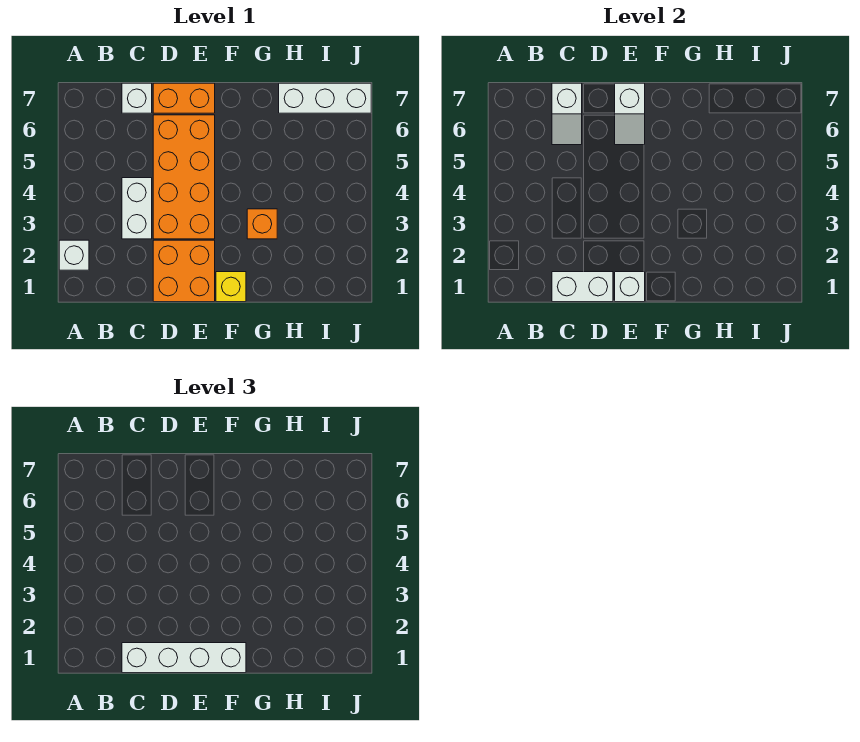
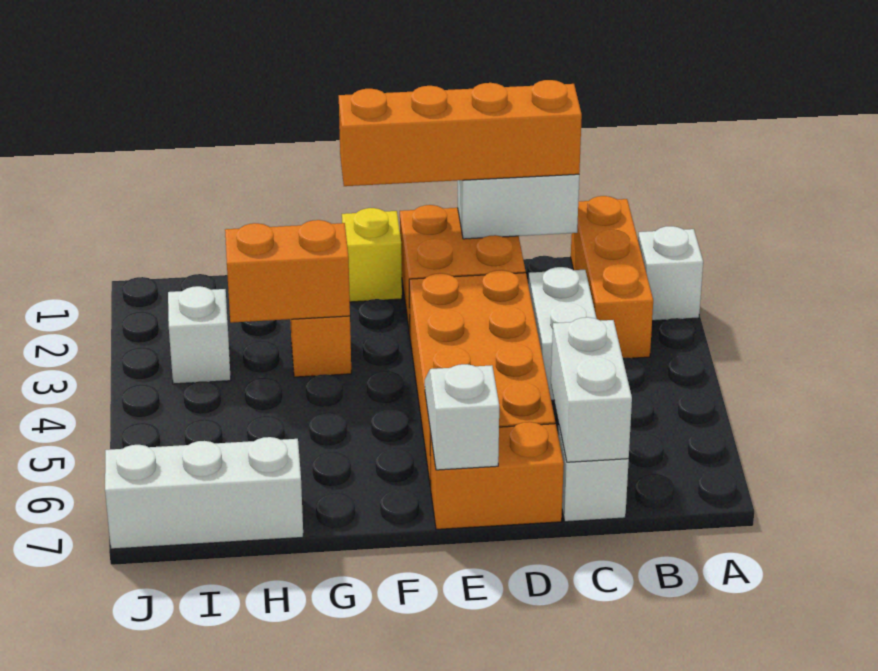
none -> orange 1x3 brick [571,196,653,358]
white 1x4 brick [122,643,246,673] -> orange 1x4 brick [339,80,582,186]
white 1x2 slope [552,83,582,145] -> white 1x2 brick [551,317,632,462]
white 1x1 brick [615,272,645,302] -> white 1x1 brick moved to [168,286,231,384]
none -> orange 1x2 brick [225,220,350,323]

